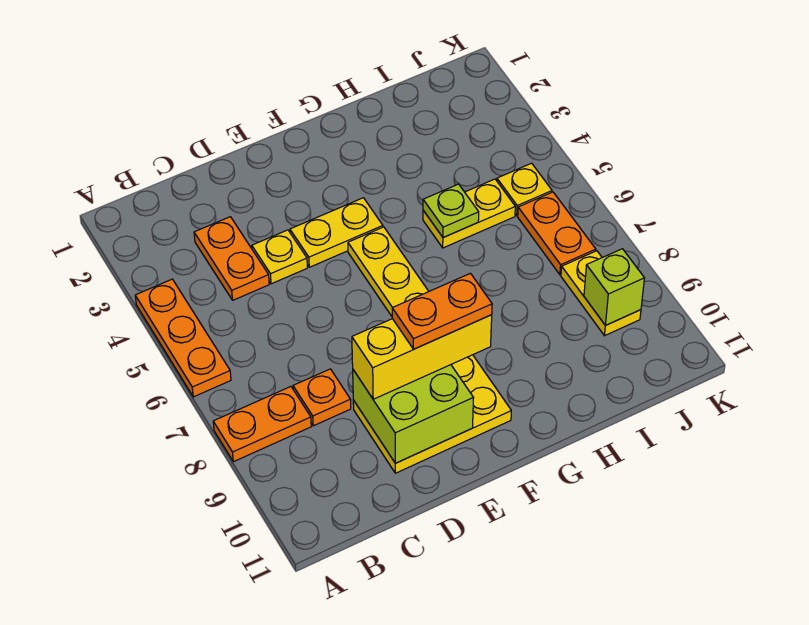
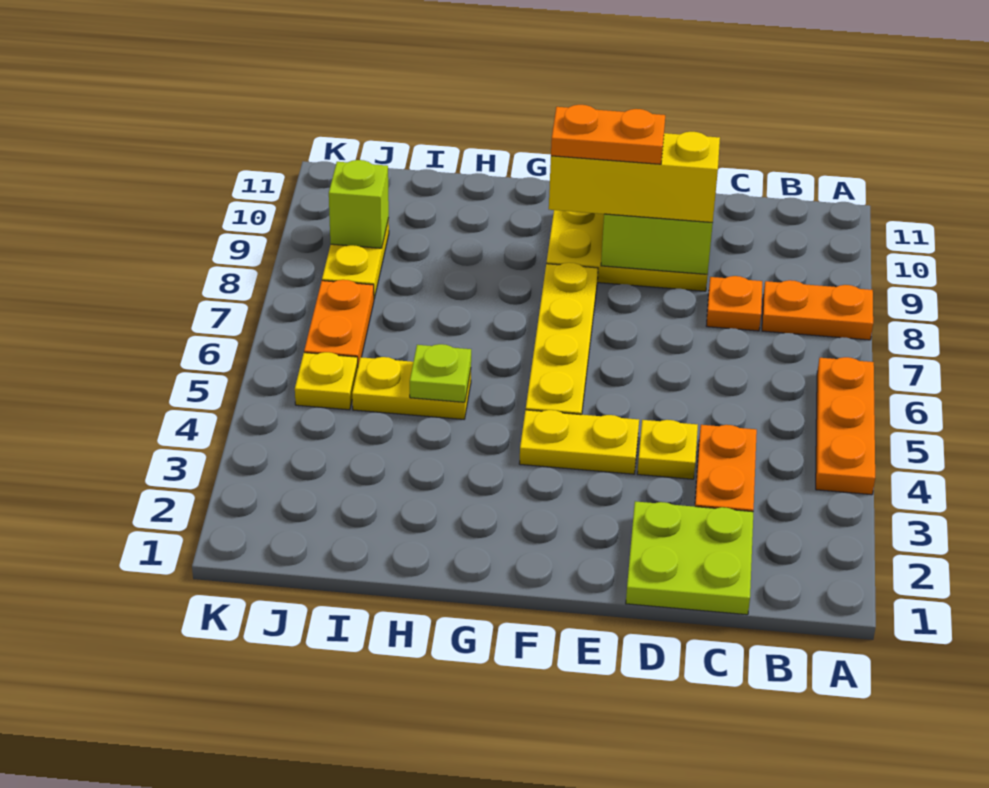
none -> lime 2x2 plate [626,501,753,615]

